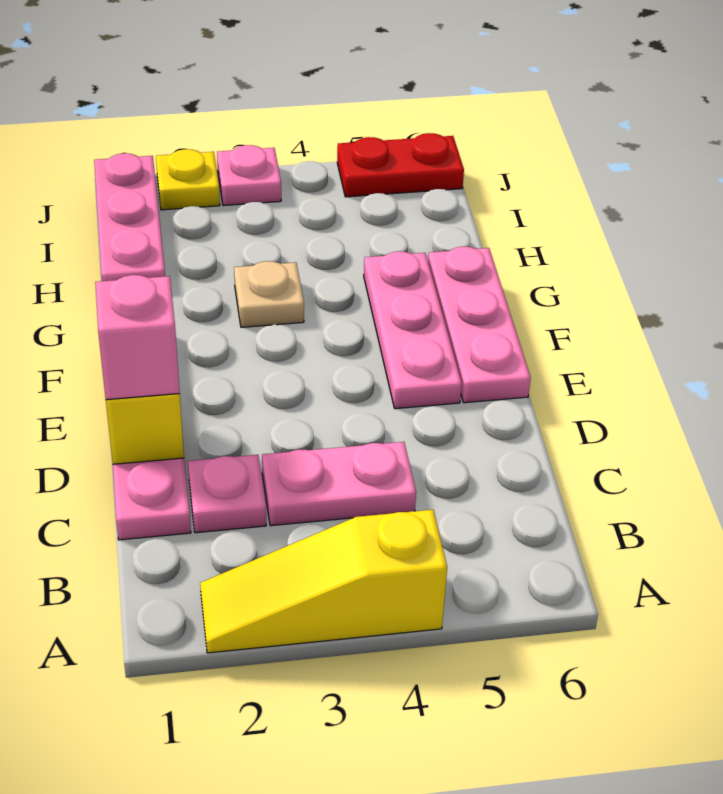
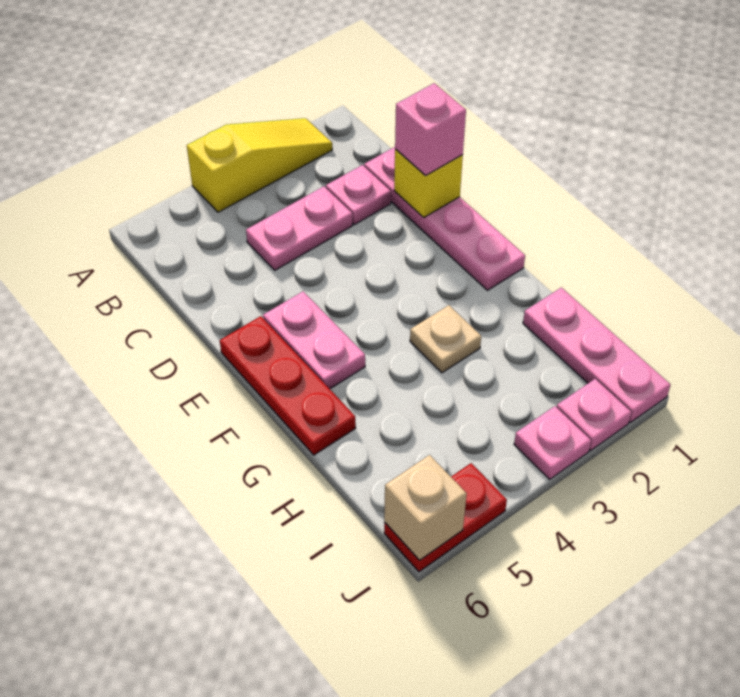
pink 1x3 plate [364,251,462,409] -> pink 1x2 plate [263,291,365,389]
pink 1x3 plate [428,247,531,403] -> red 1x3 plate [220,316,356,455]
yellow 1x1 plate [156,149,220,210] -> pink 1x1 plate [557,379,631,451]
none -> tan 1x1 brick [384,455,467,560]

